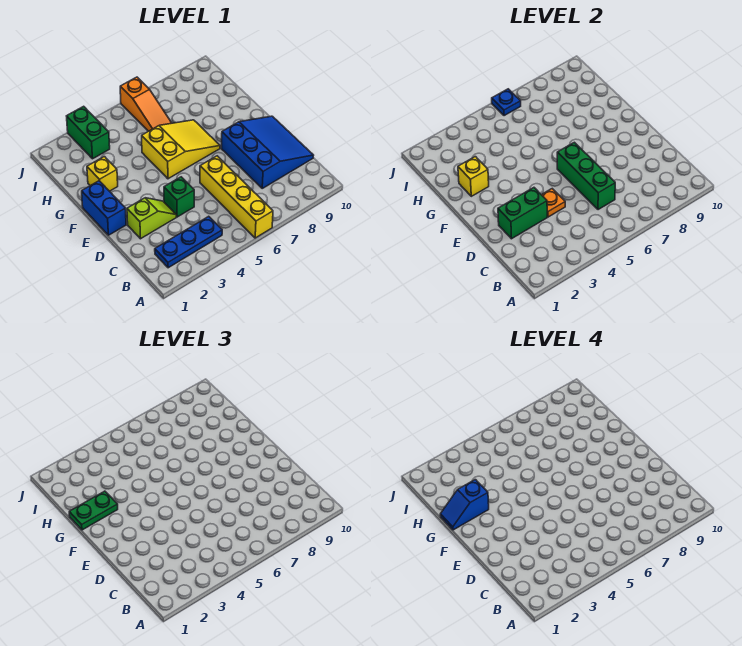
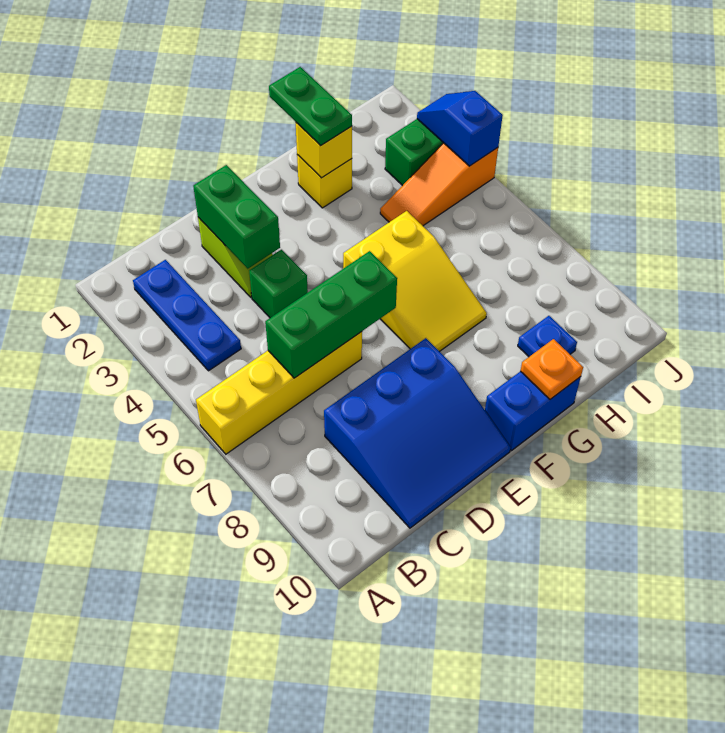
orange 1x1 plate [542,189,565,217] -> orange 1x1 plate moved to [521,339,583,399]
blue 1x2 brick [82,181,126,235] -> blue 1x2 brick moved to [485,371,581,451]
blue 1x2 slope [440,480,489,530] -> blue 1x2 slope moved to [417,91,503,166]
orange 1x3 slope [120,77,171,131] -> orange 1x3 slope moved to [380,143,498,226]
blue 1x1 plate [492,89,521,116] -> blue 1x1 plate moved to [518,316,577,357]

